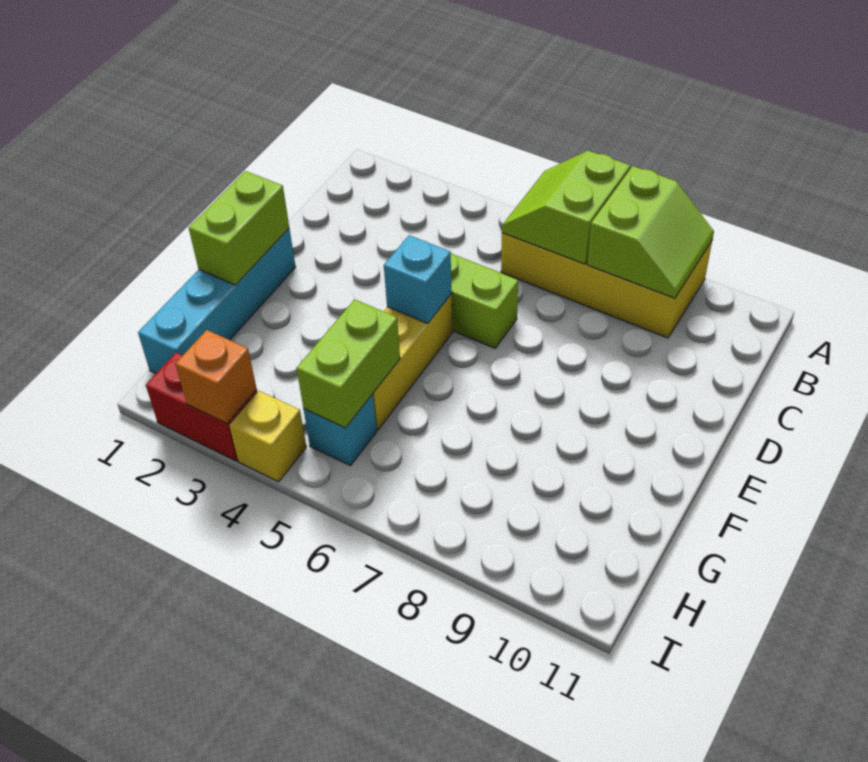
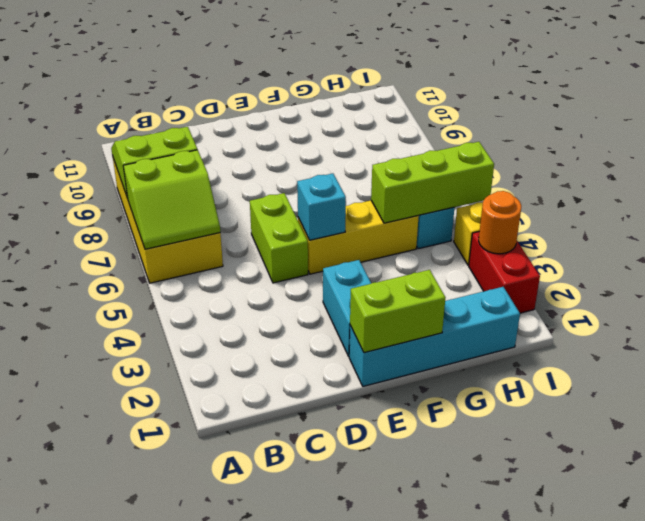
none -> cyan 1x2 brick [323,260,371,356]
lime 1x2 brick [297,299,400,428] -> lime 1x3 brick [371,142,494,223]
orange 1x1 brick [175,330,257,423] -> orange 1x1 round brick [479,191,521,254]

